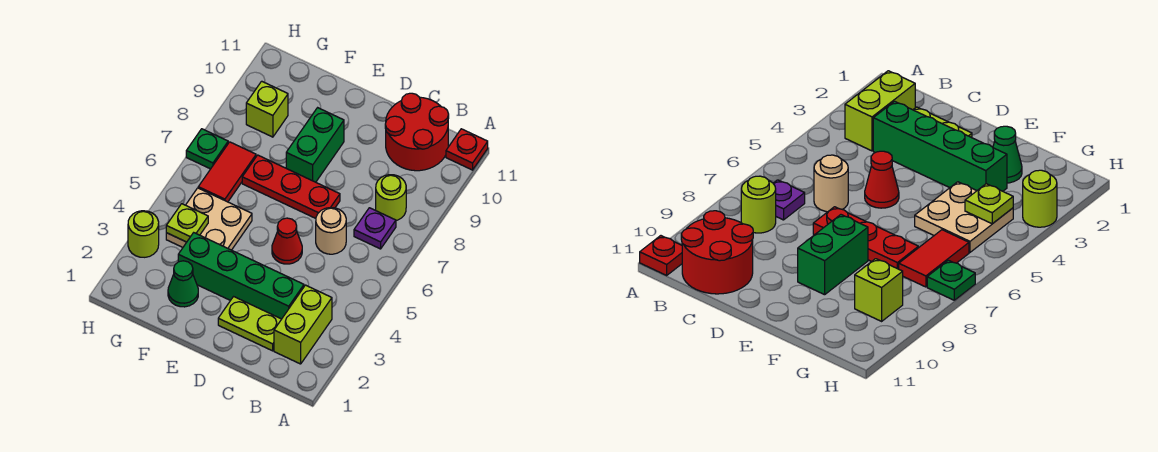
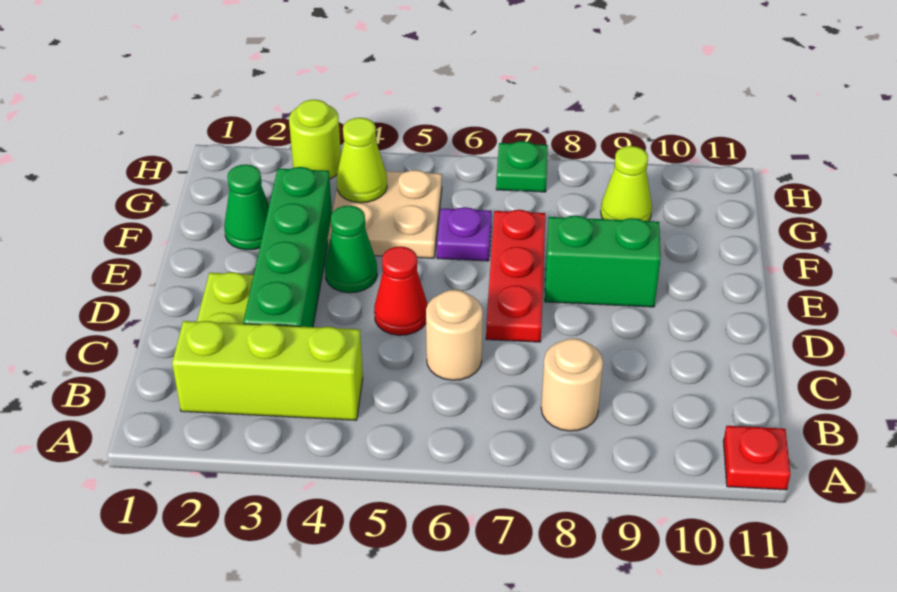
lime 1x2 brick [274,285,332,364] -> lime 1x3 brick [172,321,363,420]
purple 1x1 plate [354,208,396,249] -> purple 1x1 plate moved to [437,207,492,261]
lime 1x1 round brick [376,175,406,221] -> tan 1x1 round brick [541,338,603,431]
red 2x2 round brick [385,93,449,171] -> none
none -> green 1x1 cone [325,206,377,293]
lime 1x1 plate [166,204,208,242] -> lime 1x1 cone [337,118,387,203]
red 1x2 tile [198,142,256,202] -> none
lime 1x1 brick [246,81,288,137] -> lime 1x1 cone [601,146,652,221]

